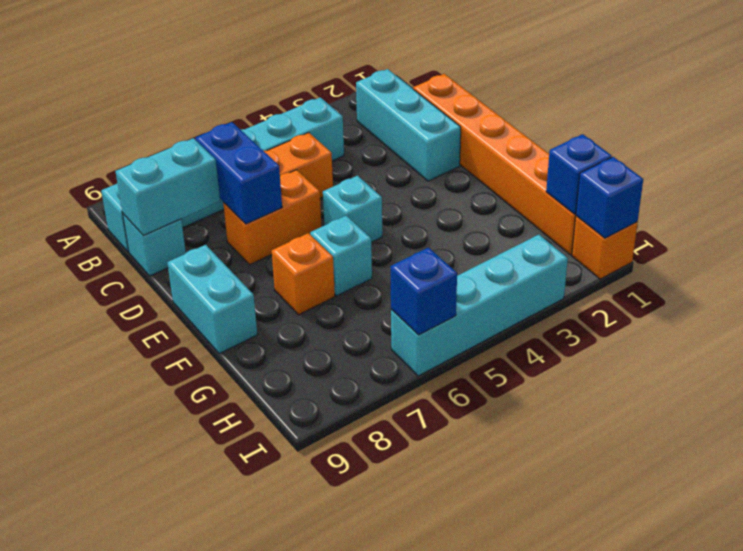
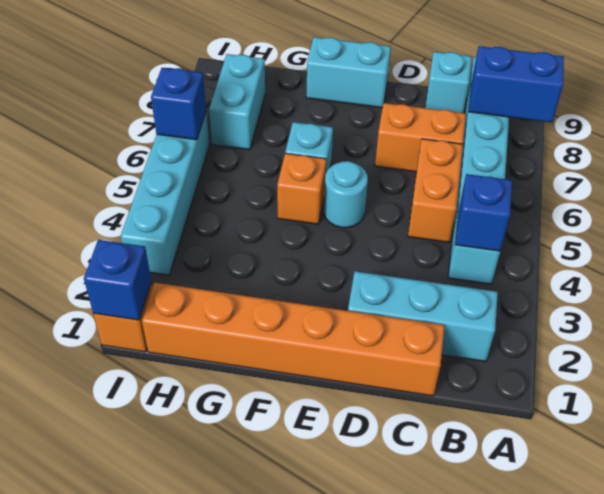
blue 1x2 brick [196,122,282,224] -> blue 1x2 brick moved to [468,46,564,122]
cyan 1x2 brick [115,138,220,235] -> cyan 1x2 brick moved to [209,54,265,150]
orange 1x2 brick [223,170,322,264] -> orange 1x2 brick turned to [375,103,466,172]
cyan 1x1 brick [323,176,382,242] -> cyan 1x1 round brick [324,161,368,228]
orange 1x1 brick [272,233,335,315] -> orange 1x1 brick moved to [277,153,327,224]
blue 1x1 brick [546,134,612,214] -> blue 1x1 brick moved to [455,174,512,251]

